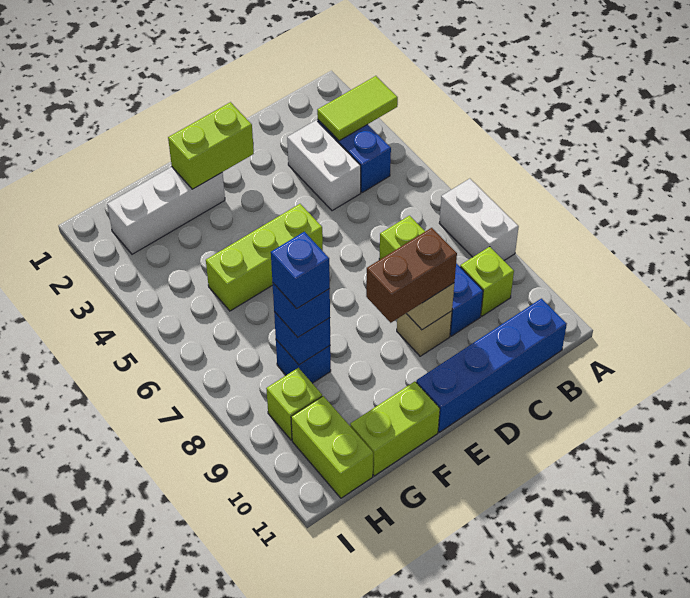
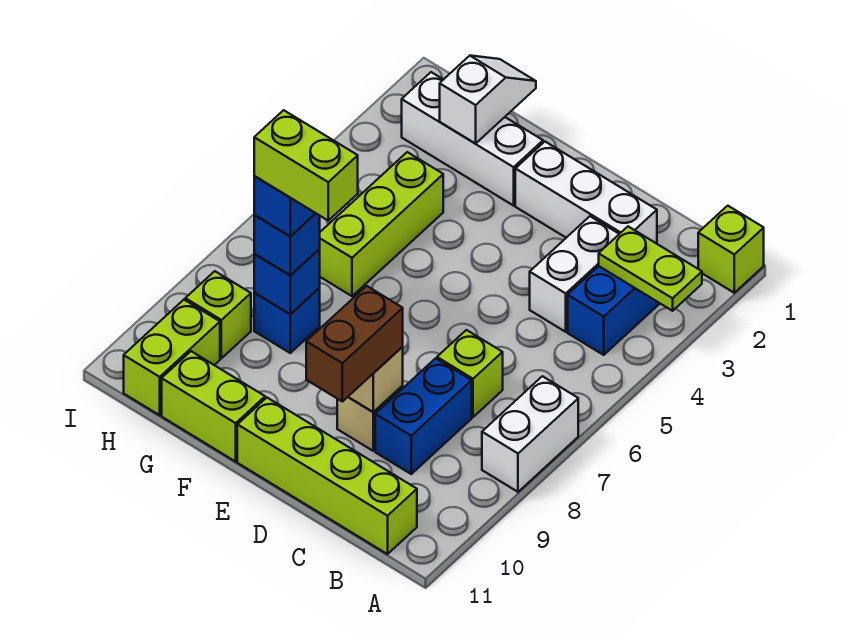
lime 1x2 tile [317,76,398,141] -> lime 1x2 plate [599,227,702,311]
lime 1x1 brick [460,247,514,316] -> lime 1x1 brick moved to [698,206,764,293]
blue 1x4 brick [416,299,567,432] -> lime 1x4 brick [237,398,417,554]
none -> white 1x3 brick [515,142,657,244]
brown 1x2 brick [366,228,457,323] -> brown 1x2 brick turned to [306,286,403,401]
lime 1x2 brick [168,102,254,189] -> lime 1x2 brick moved to [254,110,358,220]
lime 1x3 brick [206,204,323,311] -> lime 1x3 brick turned to [320,152,443,296]
none -> white 1x2 slope [440,56,536,143]

